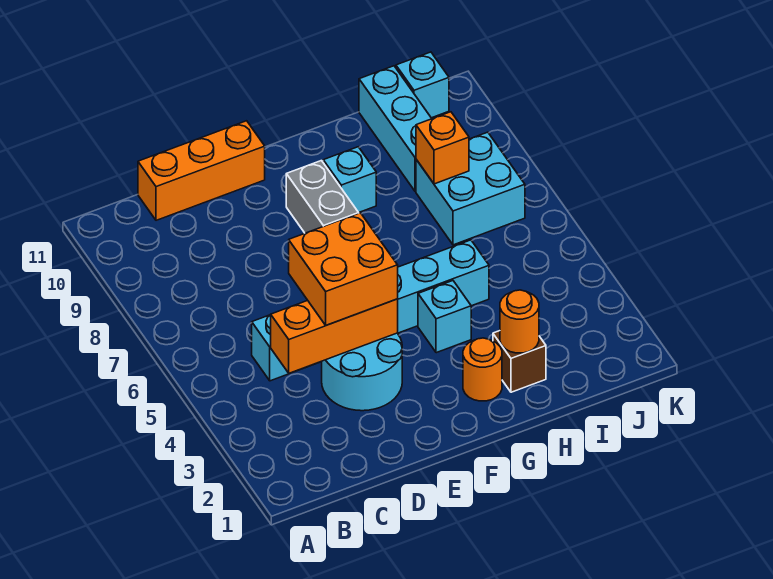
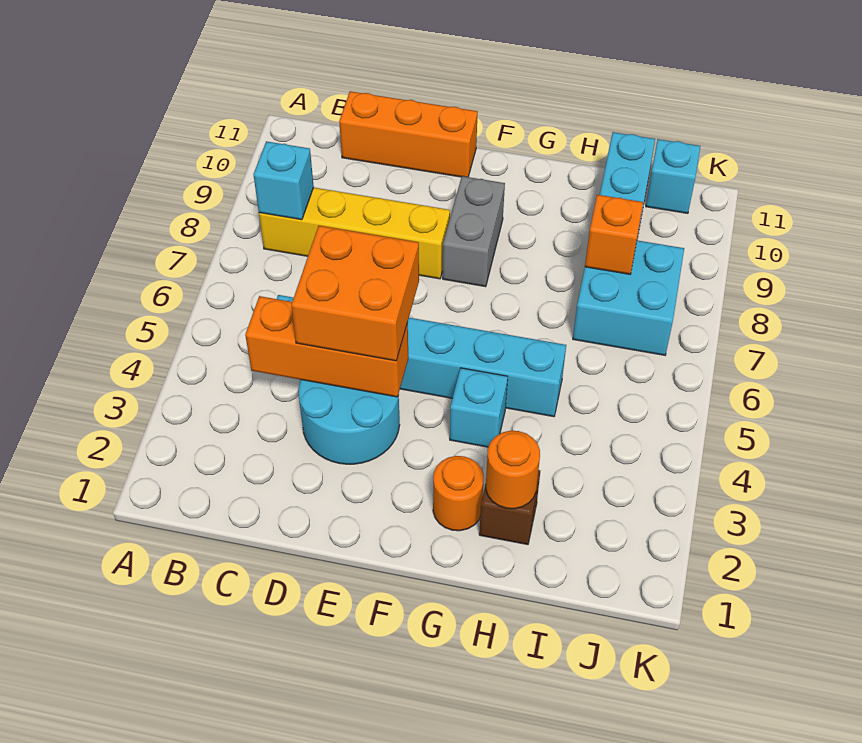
none -> yellow 1x4 brick [259,187,450,279]
cyan 1x1 brick [323,147,376,213] -> cyan 1x1 brick moved to [253,141,314,220]

